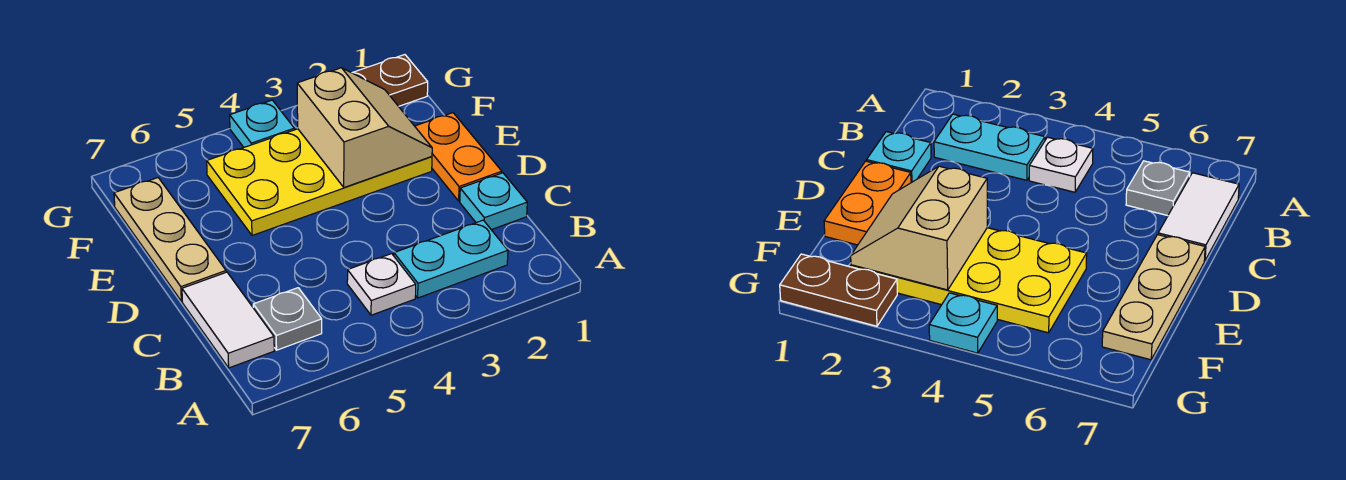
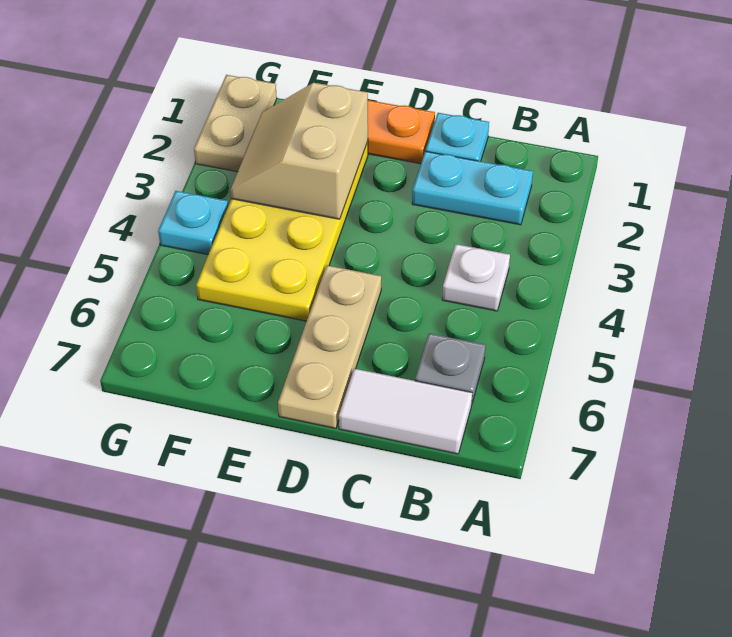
cyan 1x2 plate [394,220,508,298] -> cyan 1x2 plate turned to [412,151,533,225]
tan 1x3 plate [114,178,226,301] -> tan 1x3 plate turned to [278,265,381,428]
tan 2x2 slope [297,68,432,187] -> tan 2x2 slope turned to [230,83,368,219]
brown 1x2 plate [353,55,428,106] -> tan 1x2 plate [194,75,277,172]

